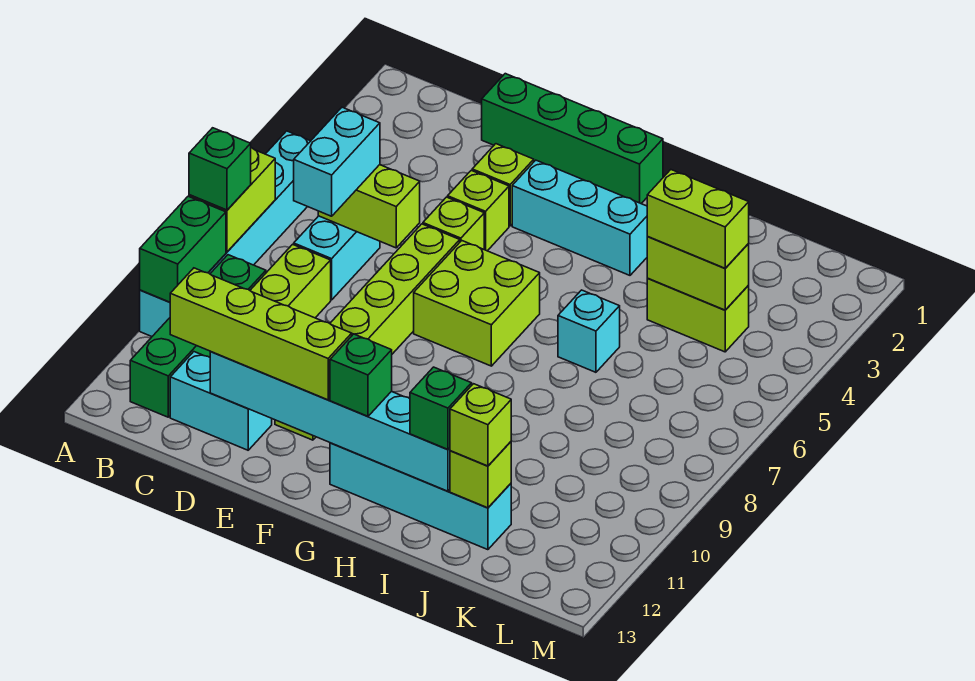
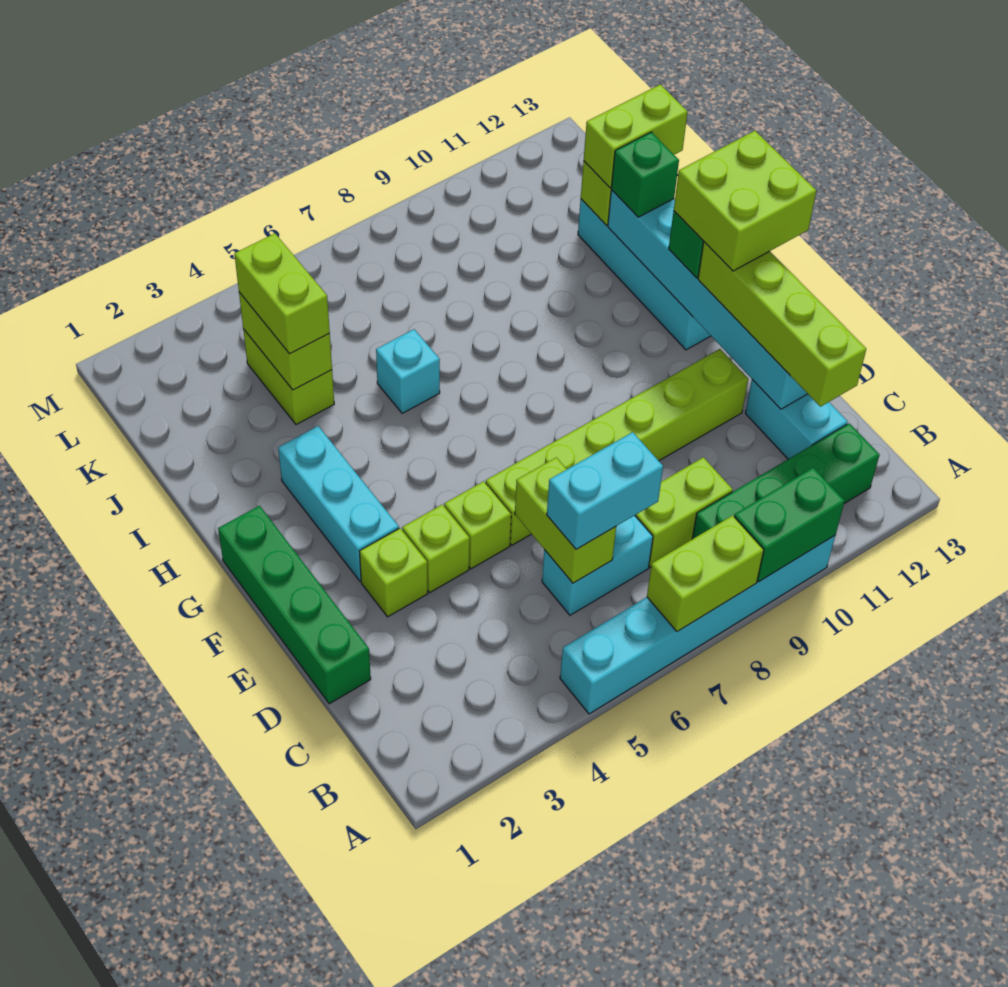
green 1x1 brick [189,128,251,210] -> none
lime 2x2 brick [414,241,540,366] -> lime 2x2 brick moved to [674,131,816,271]
lime 1x1 brick [450,384,511,466] -> lime 1x2 brick [584,84,688,188]

